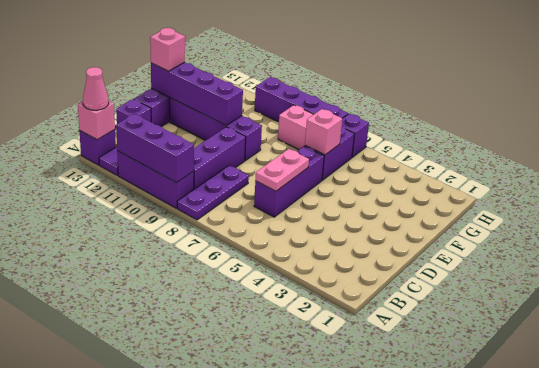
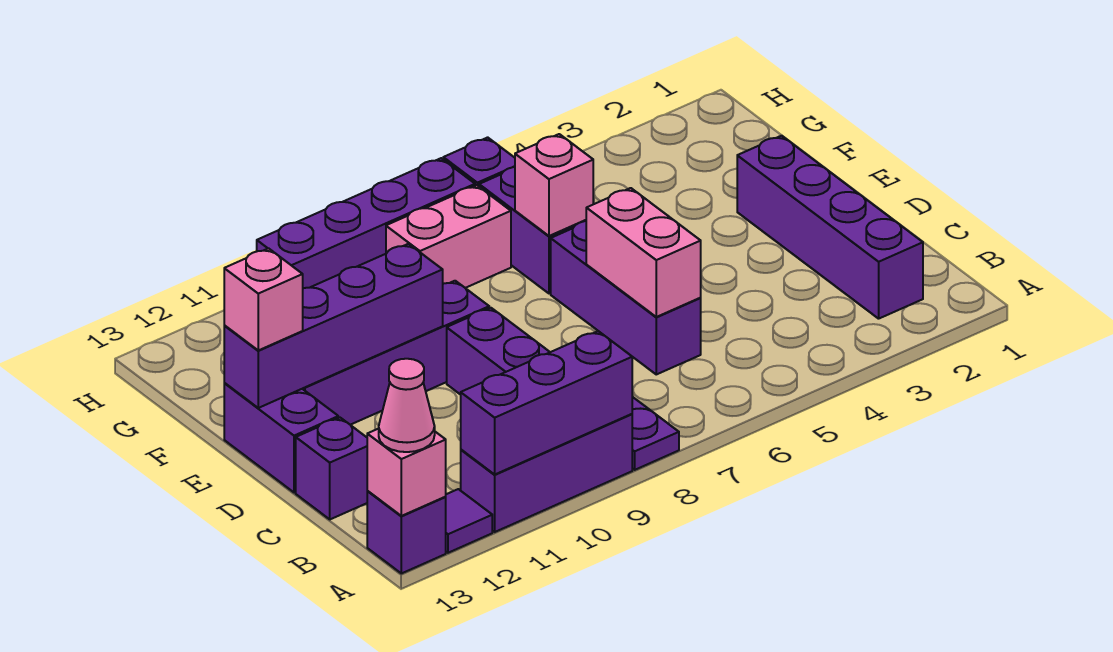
none -> purple 1x4 brick [737,136,923,319]
pink 1x2 plate [255,149,309,191] -> pink 1x2 brick [586,188,701,317]

